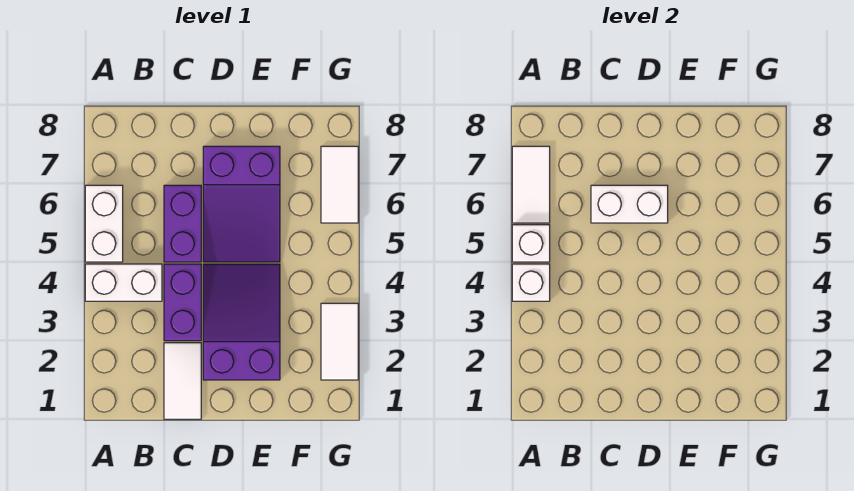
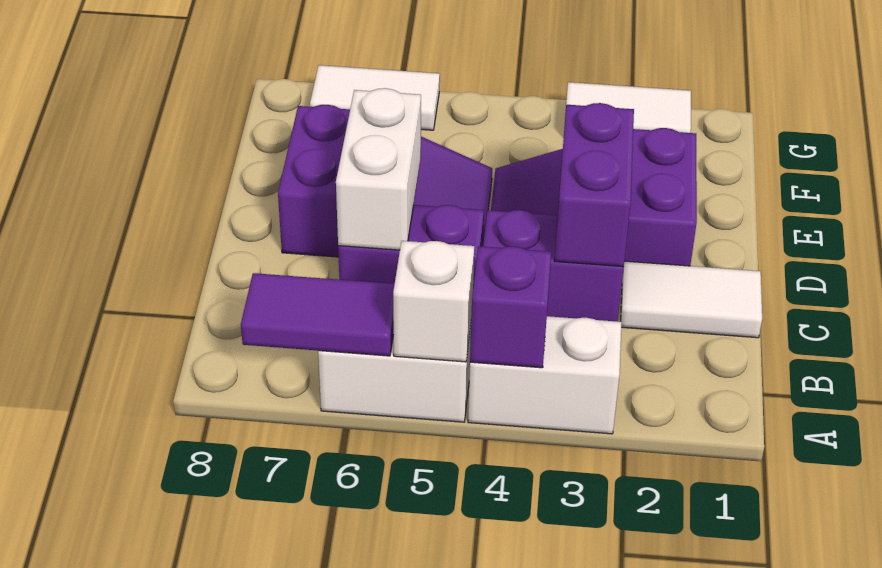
white 1x2 brick [85,264,162,301] -> white 1x2 brick turned to [468,316,622,434]
white 1x1 brick [512,264,550,301] -> purple 1x1 brick [470,246,551,368]
white 1x2 tile [512,146,550,223] -> purple 1x2 tile [241,273,394,356]
none -> purple 1x2 brick [555,103,634,267]

